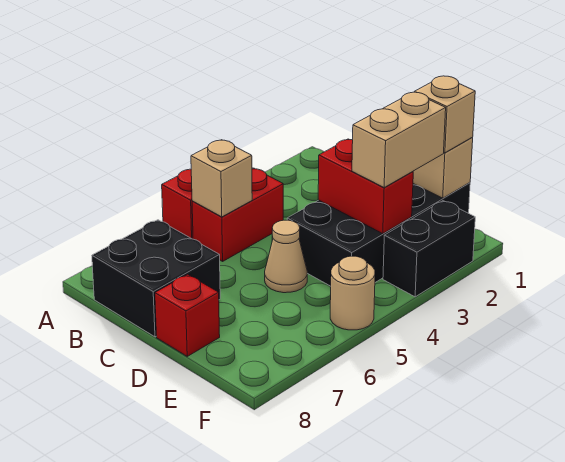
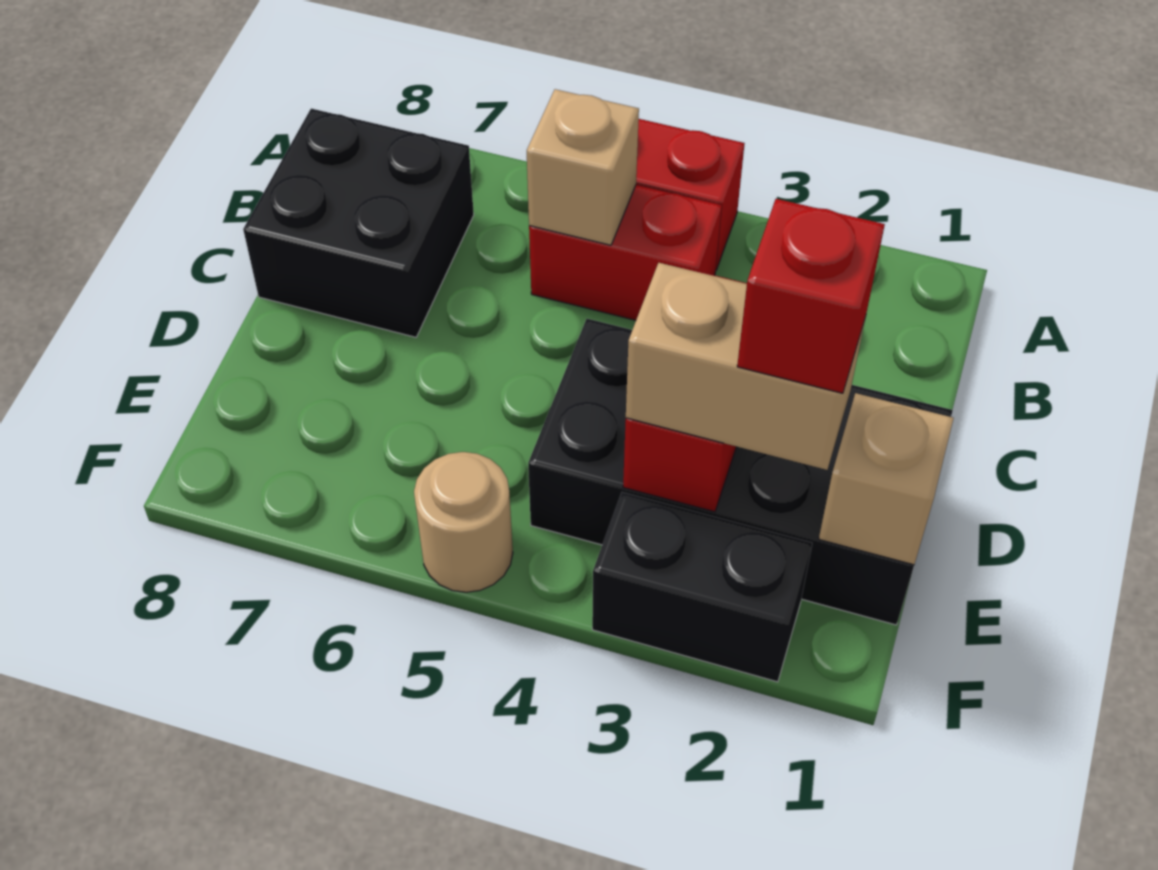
tan 1x1 cone [265,220,307,293] -> none
red 1x1 brick [155,274,220,356] -> red 1x1 brick moved to [737,199,885,393]
tan 1x1 brick [415,76,475,153] -> none

